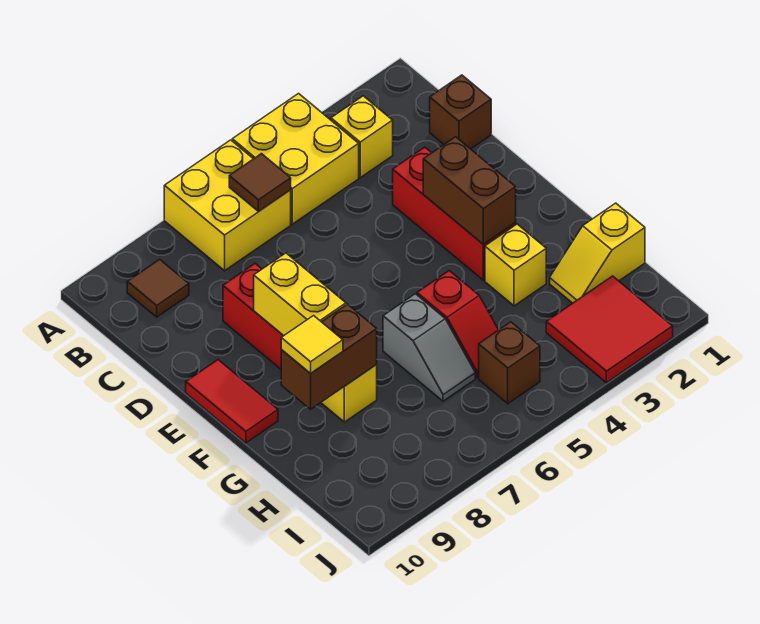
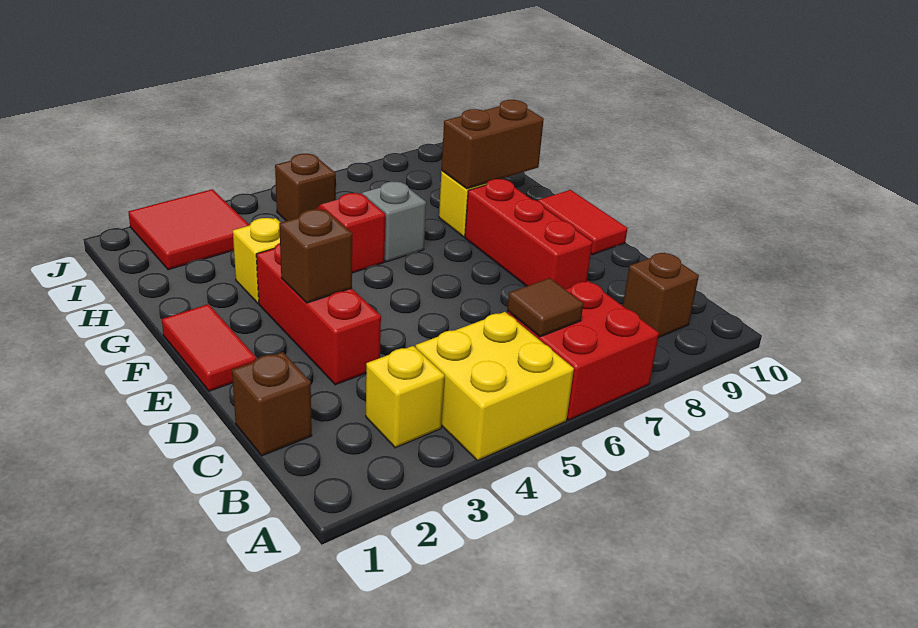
yellow 2x2 brick [164,140,291,271] -> red 2x2 brick [507,281,659,420]
brown 1x1 tile [127,259,189,317] -> brown 1x1 brick [623,253,699,338]
none -> red 1x2 tile [162,304,256,391]
brown 1x2 brick [423,137,516,244] -> brown 1x1 brick [279,209,352,303]
yellow 1x2 brick [254,253,346,336] -> none
yellow 1x1 tile [281,316,343,374] -> none
yellow 1x2 slope [550,203,645,303] -> none

